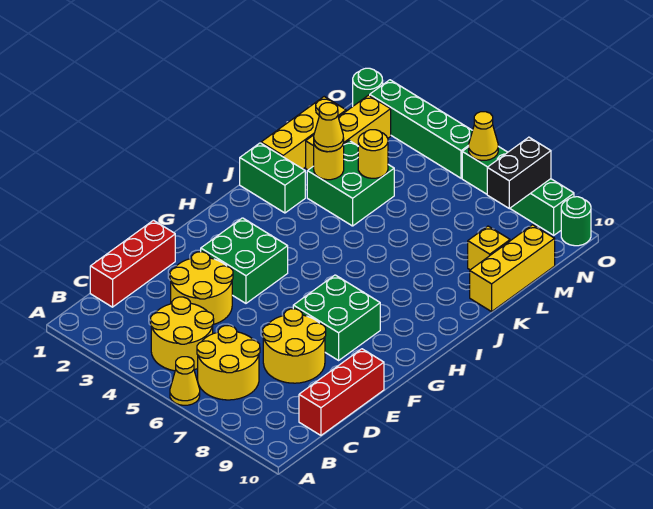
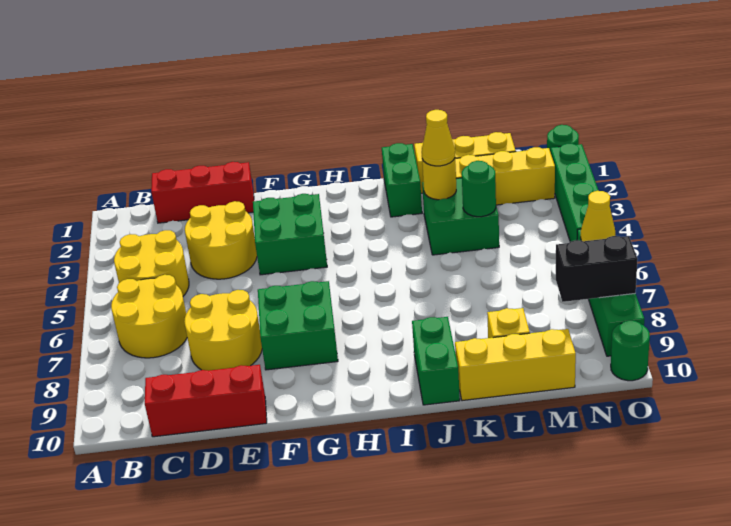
yellow 1x1 cone [170,357,200,405] -> none
none -> green 1x2 brick [412,317,460,405]
yellow 1x1 round brick [358,130,388,178] -> green 1x1 round brick [462,161,496,217]

